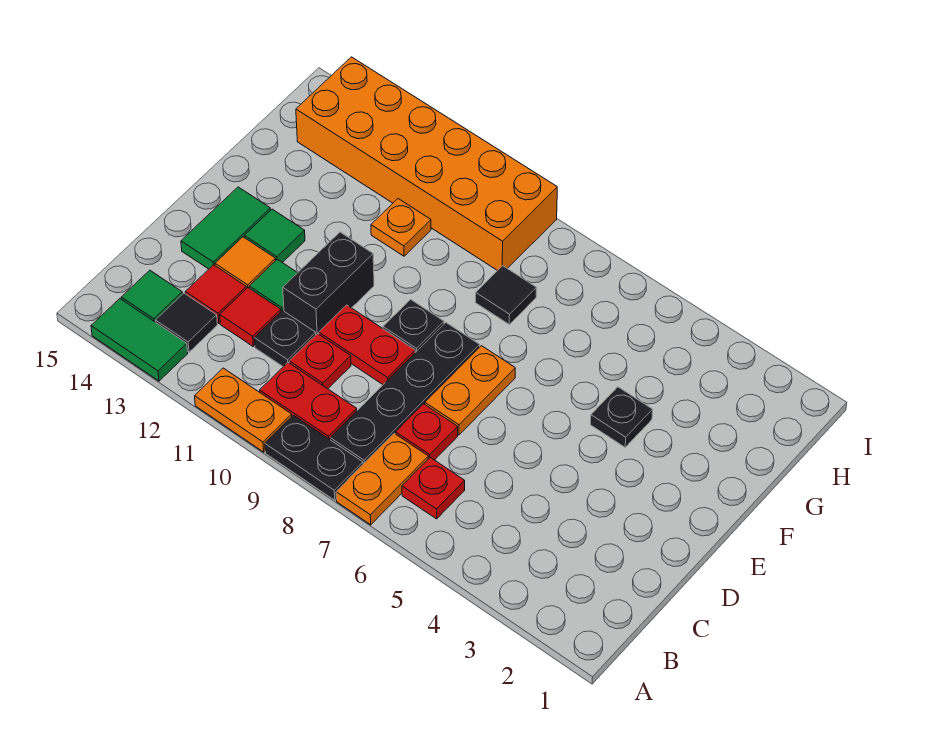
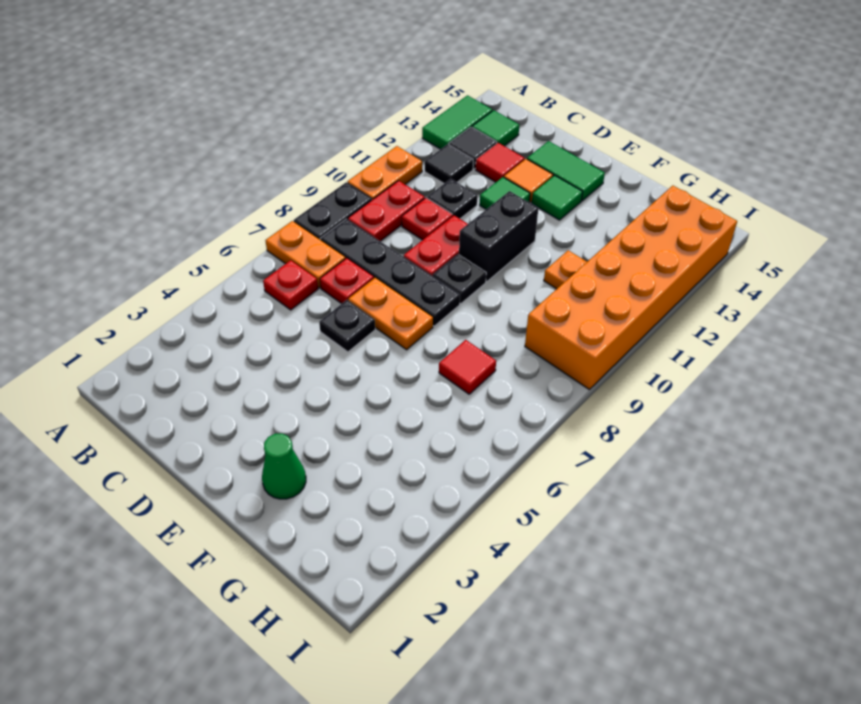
red 1x1 tile [220,288,281,346] -> red 1x1 tile moved to [439,340,496,394]
black 1x2 brick [283,232,374,334] -> black 1x2 brick turned to [459,191,538,282]
none -> green 1x1 cone [262,433,306,499]
black 1x1 plate [591,387,653,447] -> black 1x1 plate moved to [319,300,375,352]
black 1x1 tile [476,266,536,324] -> black 1x1 tile moved to [425,144,473,183]

